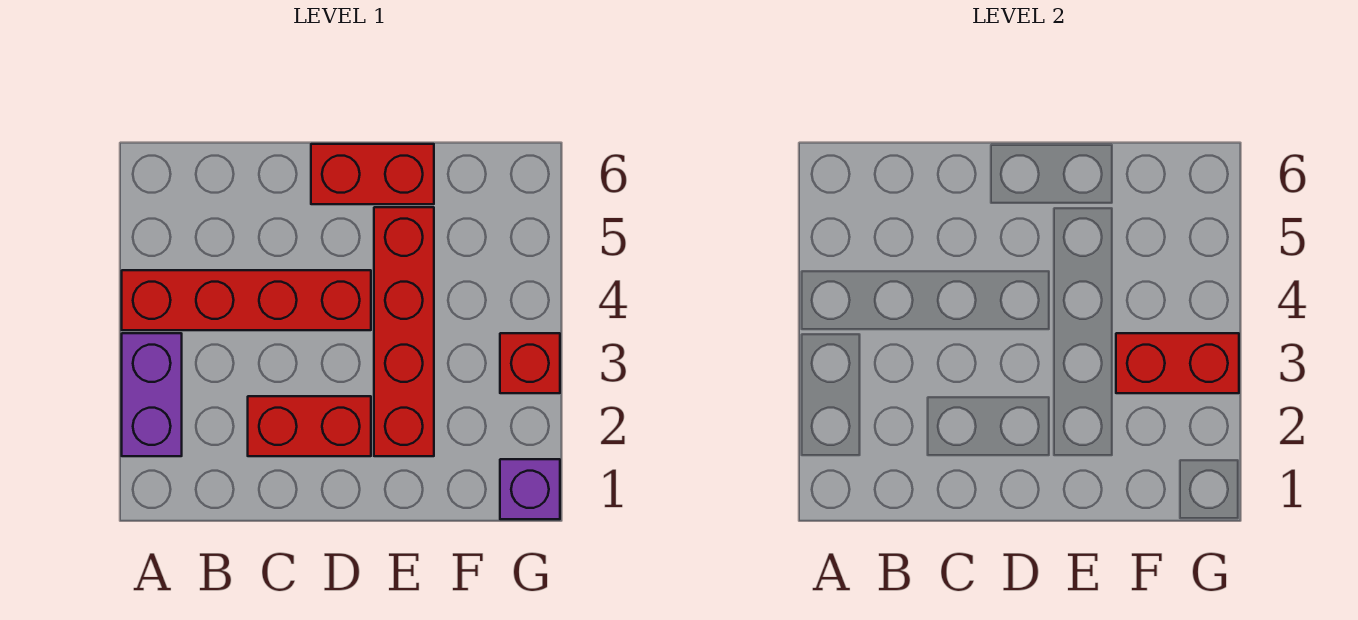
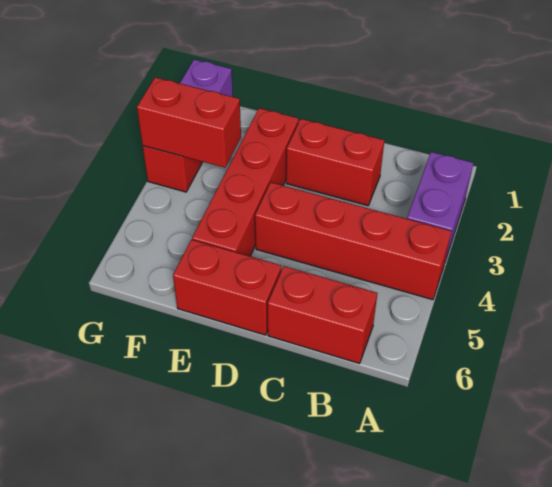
none -> red 1x2 brick [268,266,377,364]

